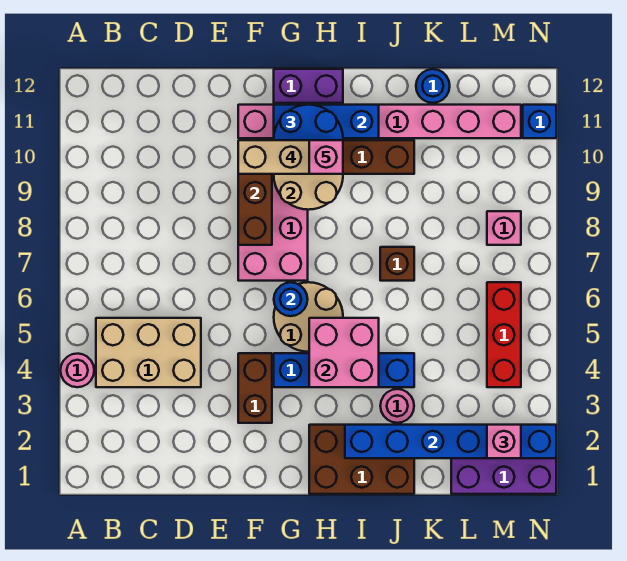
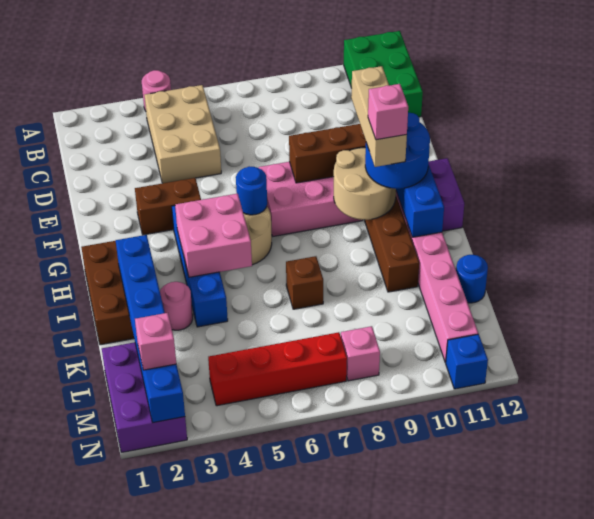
none -> green 2x3 brick [344,31,423,117]
red 1x3 brick [487,282,521,387] -> red 1x4 brick [208,332,347,406]

